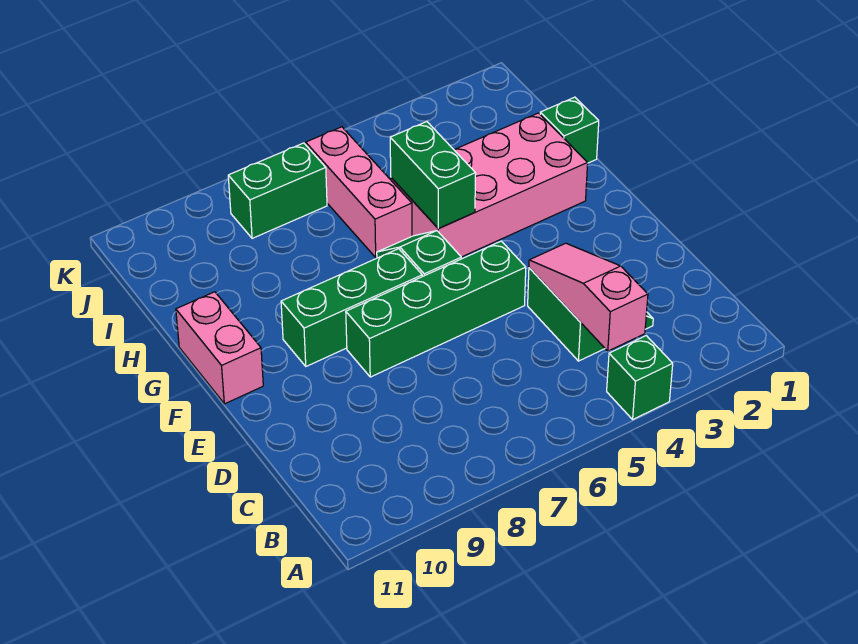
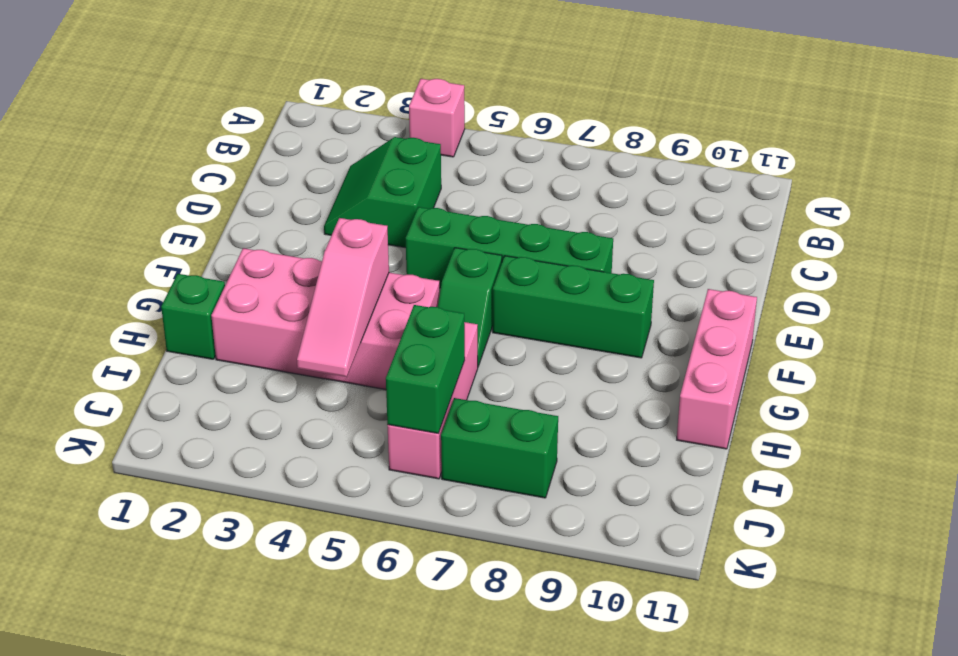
green 1x1 brick [607,336,673,419] -> pink 1x1 brick [409,79,465,157]
pink 1x3 slope [529,243,648,351] -> pink 1x3 slope moved to [297,218,389,377]
pink 1x2 brick [176,292,263,404] -> pink 1x3 brick [677,289,757,449]
green 1x2 brick [390,122,476,228] -> green 1x2 brick moved to [386,305,465,433]

